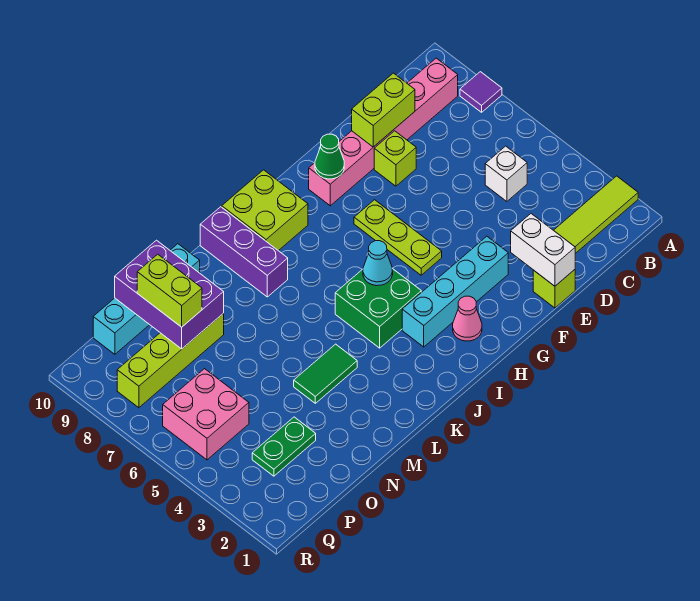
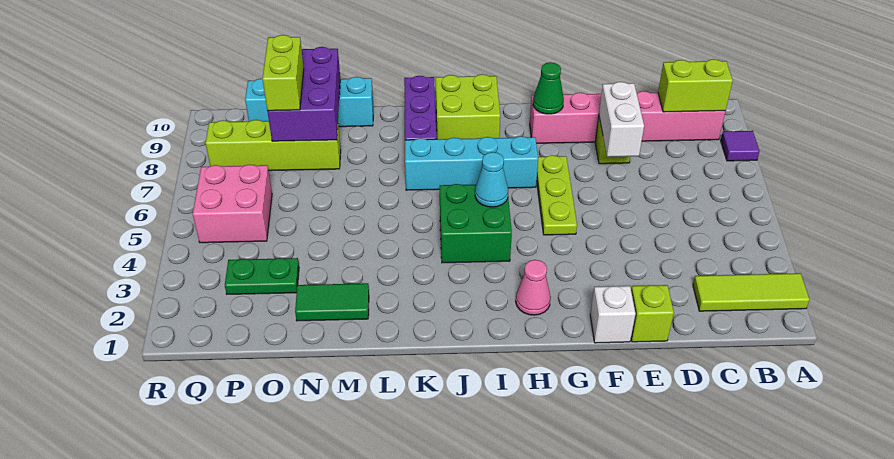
white 1x1 brick [485,146,527,201] -> white 1x1 brick moved to [590,286,635,343]
lime 1x2 brick [352,73,415,147] -> lime 1x2 brick moved to [658,59,733,112]
white 1x2 brick [511,214,575,286] -> white 1x2 brick moved to [599,82,644,157]
cyan 1x4 brick [402,236,508,347] -> cyan 1x4 brick moved to [405,136,538,190]
green 1x2 tile [294,344,357,403] -> green 1x2 tile moved to [295,283,369,321]

